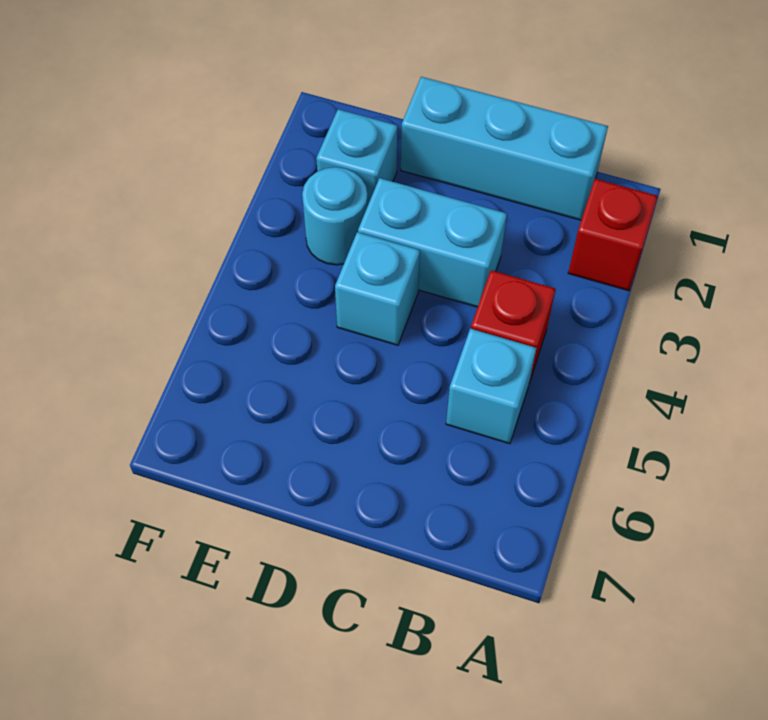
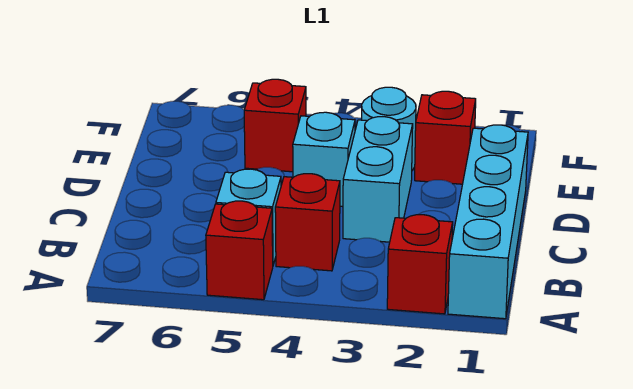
none -> red 1x1 brick [206,201,273,300]
cyan 1x3 brick [401,77,608,220] -> cyan 1x4 brick [448,125,528,319]
cyan 1x1 brick [316,109,398,204] -> red 1x1 brick [415,91,476,184]
none -> red 1x1 brick [244,79,306,172]

